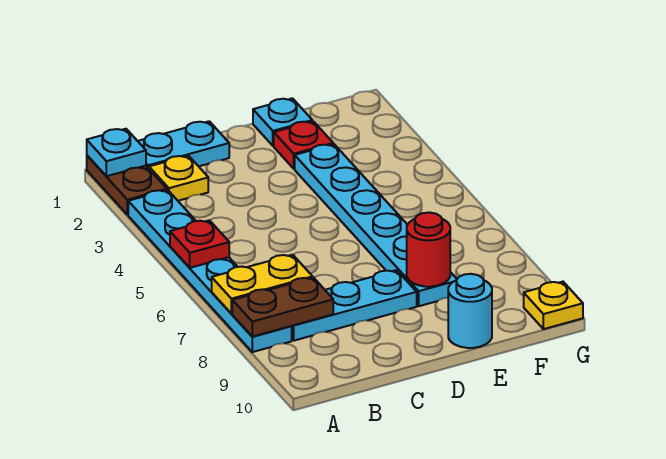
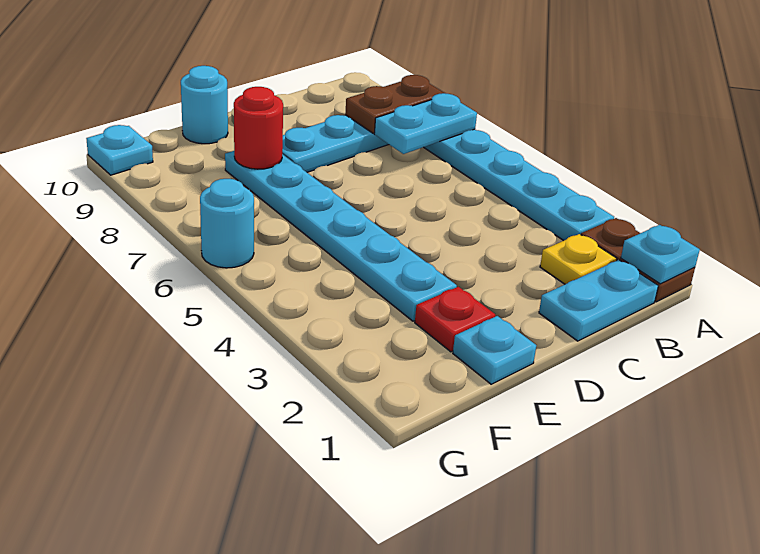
red 1x1 plate [170,220,229,268] -> none
yellow 1x2 plate [212,255,313,314] -> cyan 1x2 plate [374,93,477,154]
none -> cyan 1x1 round brick [200,179,254,268]
yellow 1x1 plate [524,282,583,329] -> cyan 1x1 plate [86,125,153,175]

